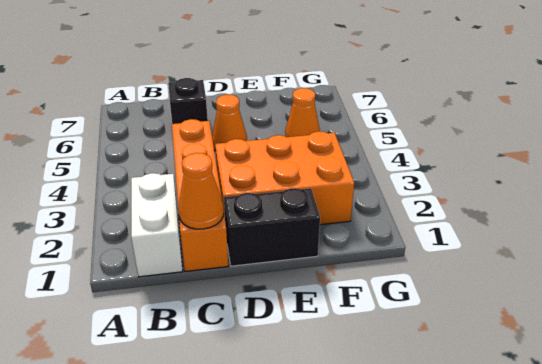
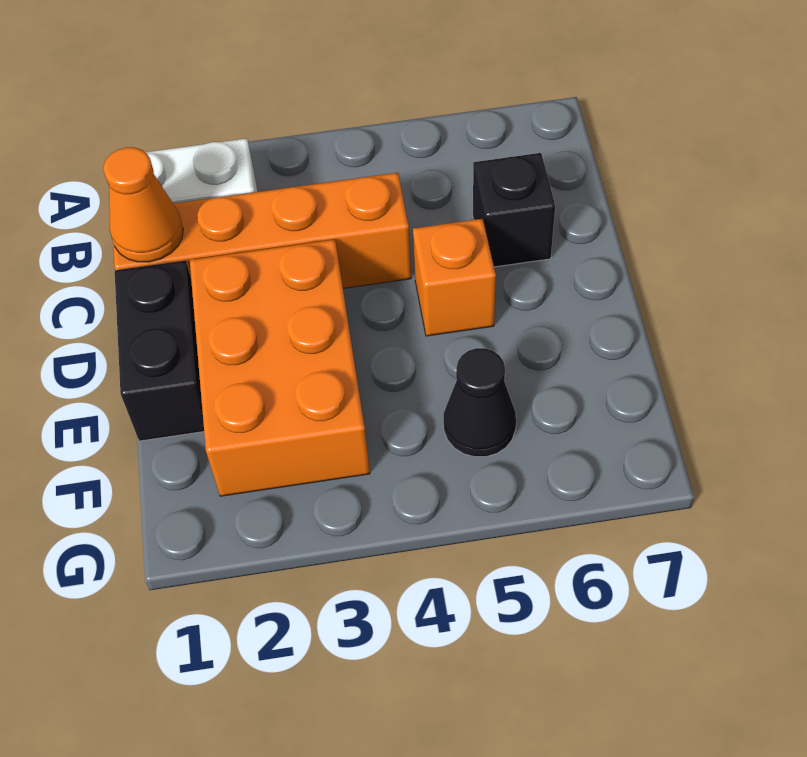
orange 1x1 cone [212,94,247,151] -> orange 1x1 brick [413,219,496,336]
orange 1x1 cone [285,88,320,137] -> black 1x1 cone [444,348,516,457]

